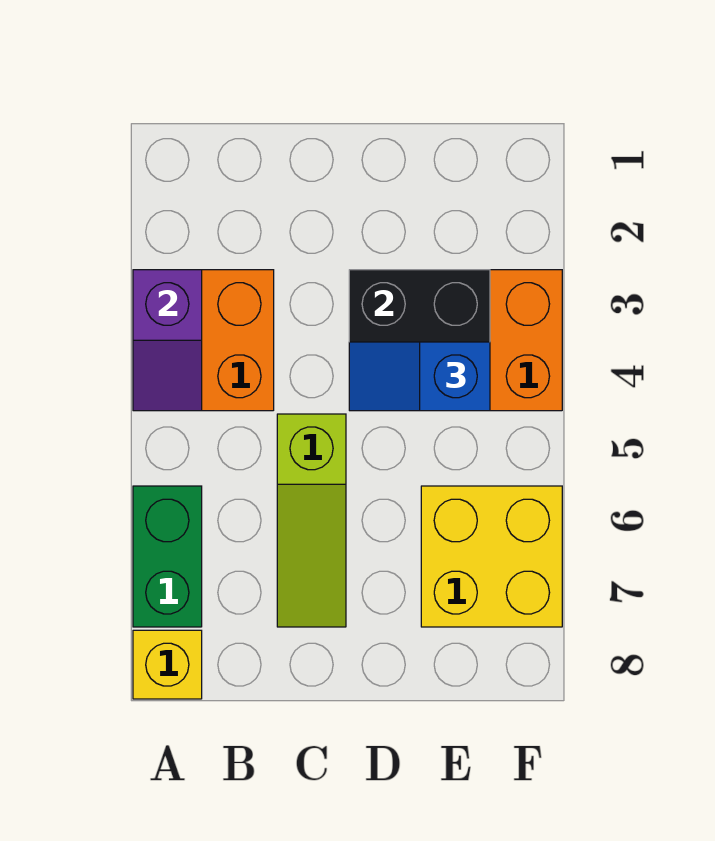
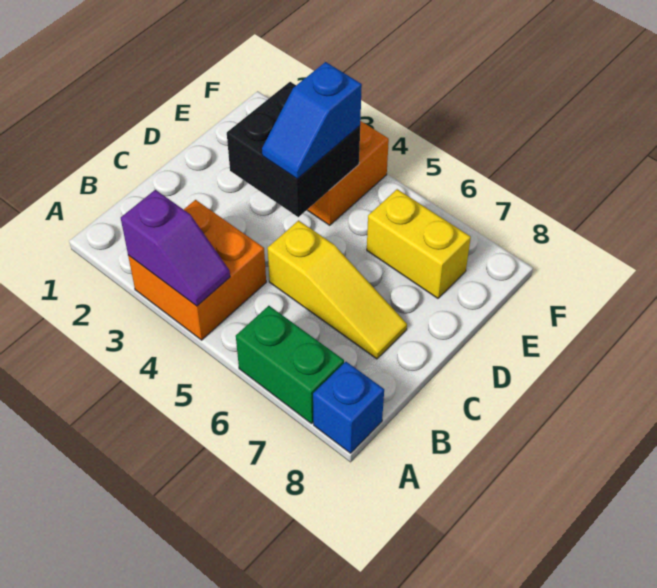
yellow 1x1 brick [133,630,202,699] -> blue 1x1 brick [313,362,384,453]
lime 1x3 slope [277,414,346,627] -> yellow 1x3 slope [267,220,407,359]
yellow 2x2 brick [421,486,562,627] -> yellow 1x2 brick [367,189,471,298]

